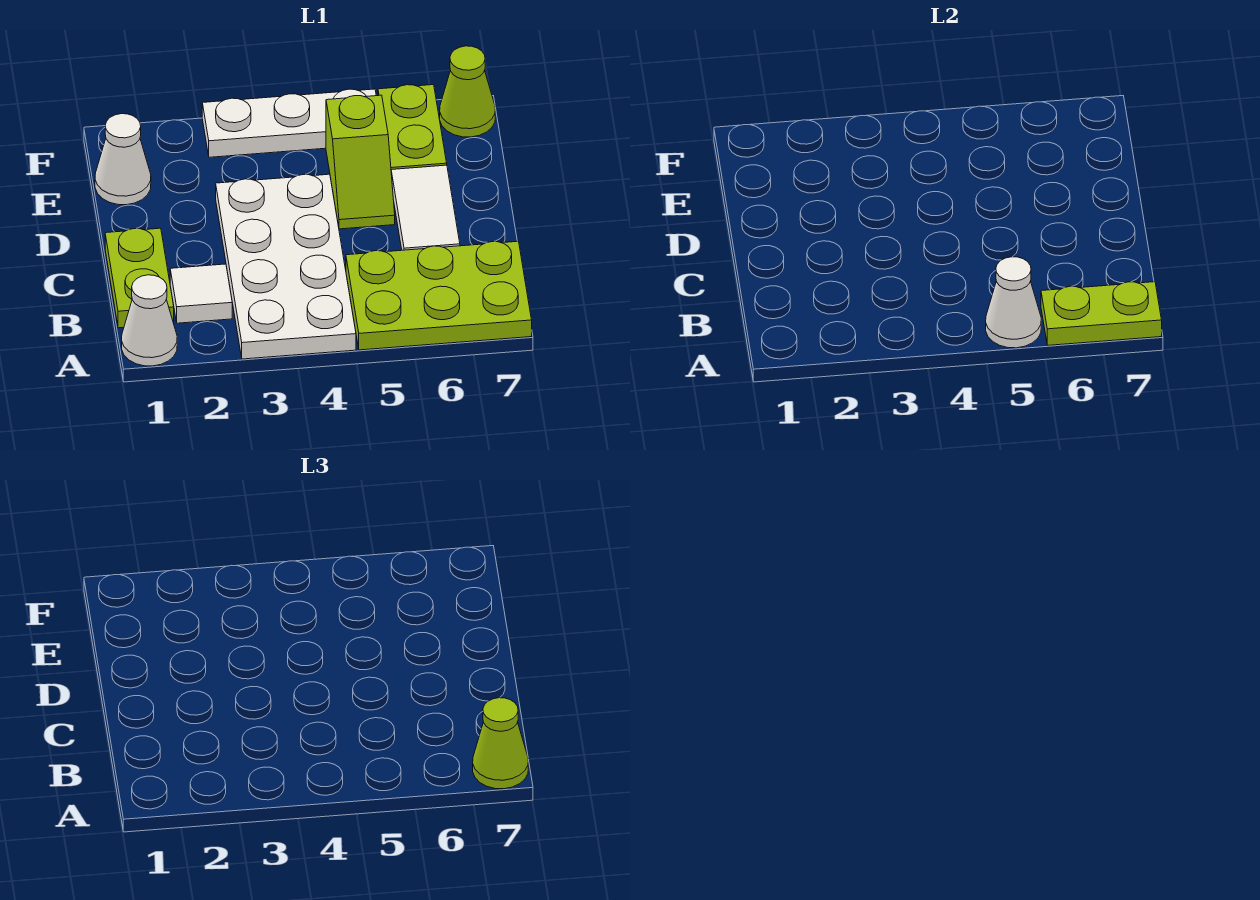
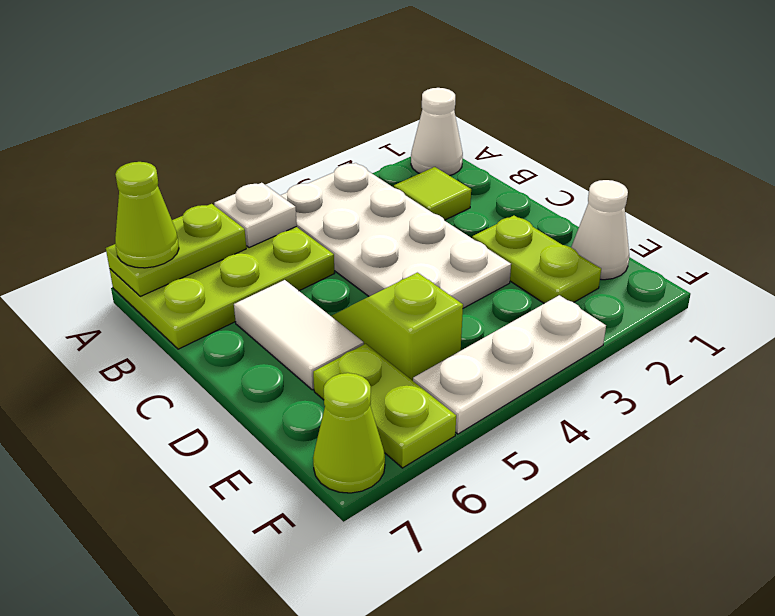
white 1x1 cone [986,257,1041,348] -> white 1x1 plate [214,183,297,248]
lime 1x2 plate [105,228,174,328] -> lime 1x2 plate moved to [472,216,601,303]
white 1x1 tile [170,264,232,323] -> lime 1x1 tile [394,167,471,220]

